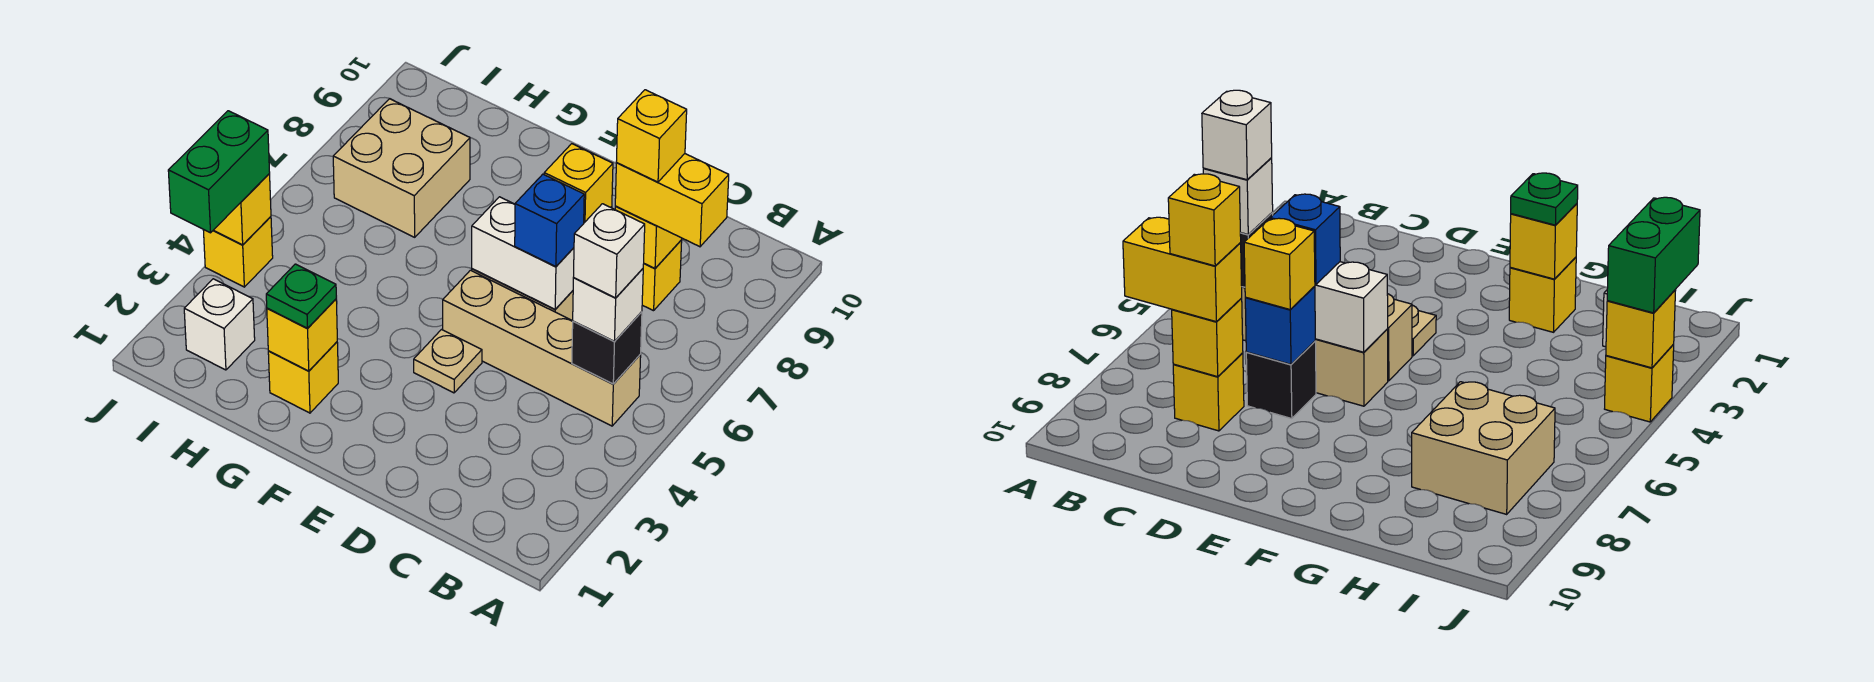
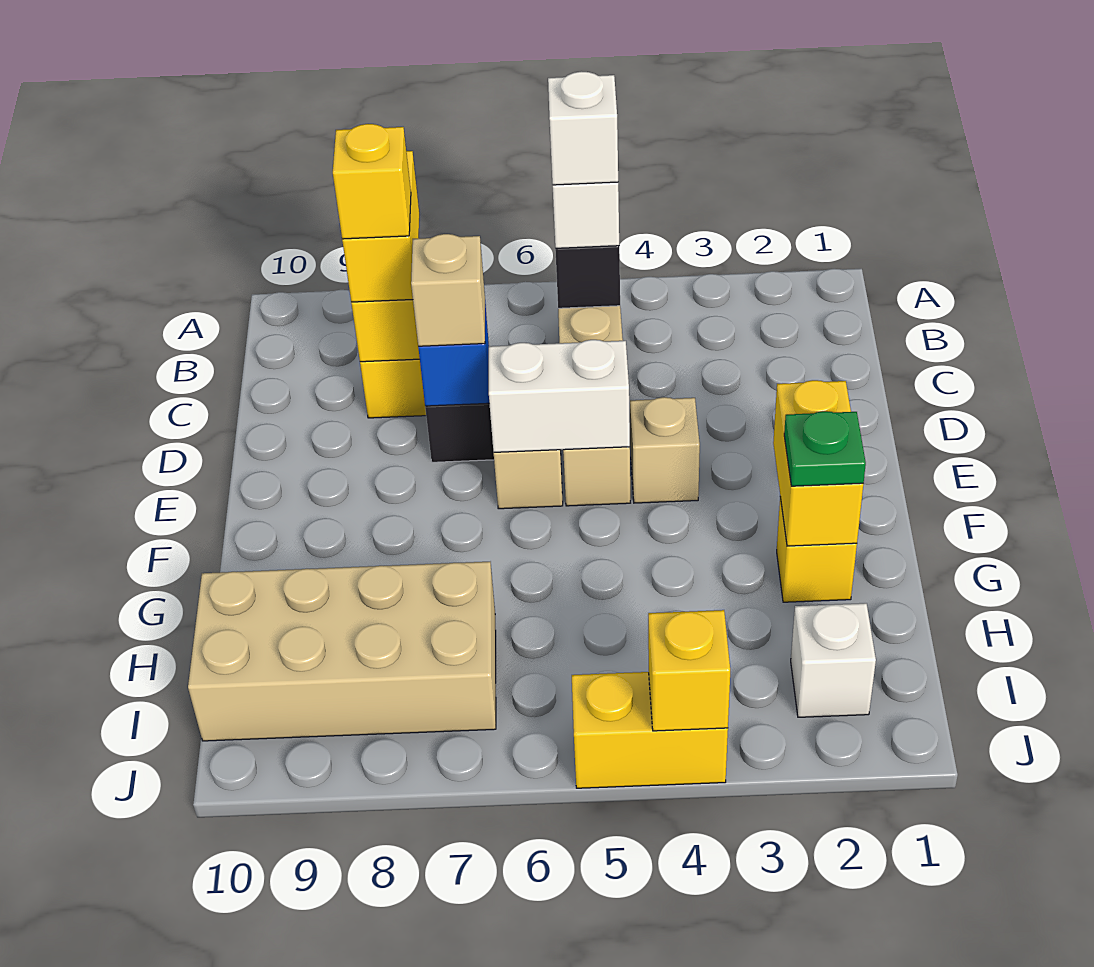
white 1x2 brick [472,197,574,309] -> white 1x2 brick turned to [489,340,630,452]
blue 1x1 brick [515,174,584,267] -> none
yellow 1x1 brick [544,144,613,223] -> tan 1x1 brick [411,234,485,346]
tan 1x1 plate [414,330,482,393] -> tan 1x1 brick [630,397,700,503]
yellow 1x1 brick [267,299,337,371] -> yellow 1x2 brick [773,380,863,546]
tan 2x2 brick [333,99,470,237] -> tan 2x4 brick [188,562,496,741]
green 1x2 brick [168,111,270,233] -> none
yellow 1x1 brick [203,217,273,287] -> yellow 1x2 brick [572,672,728,788]

